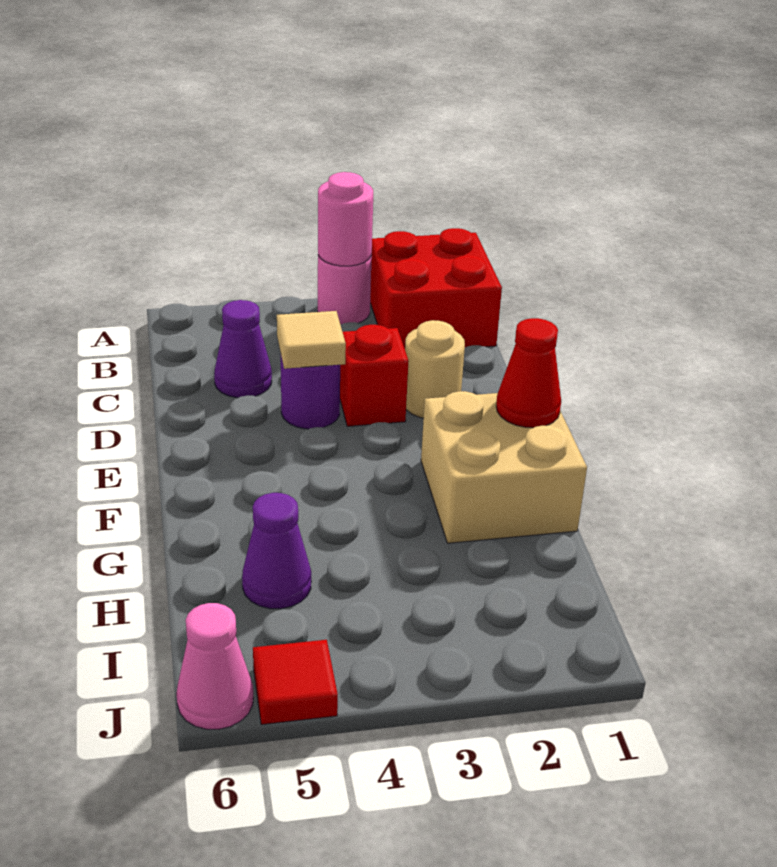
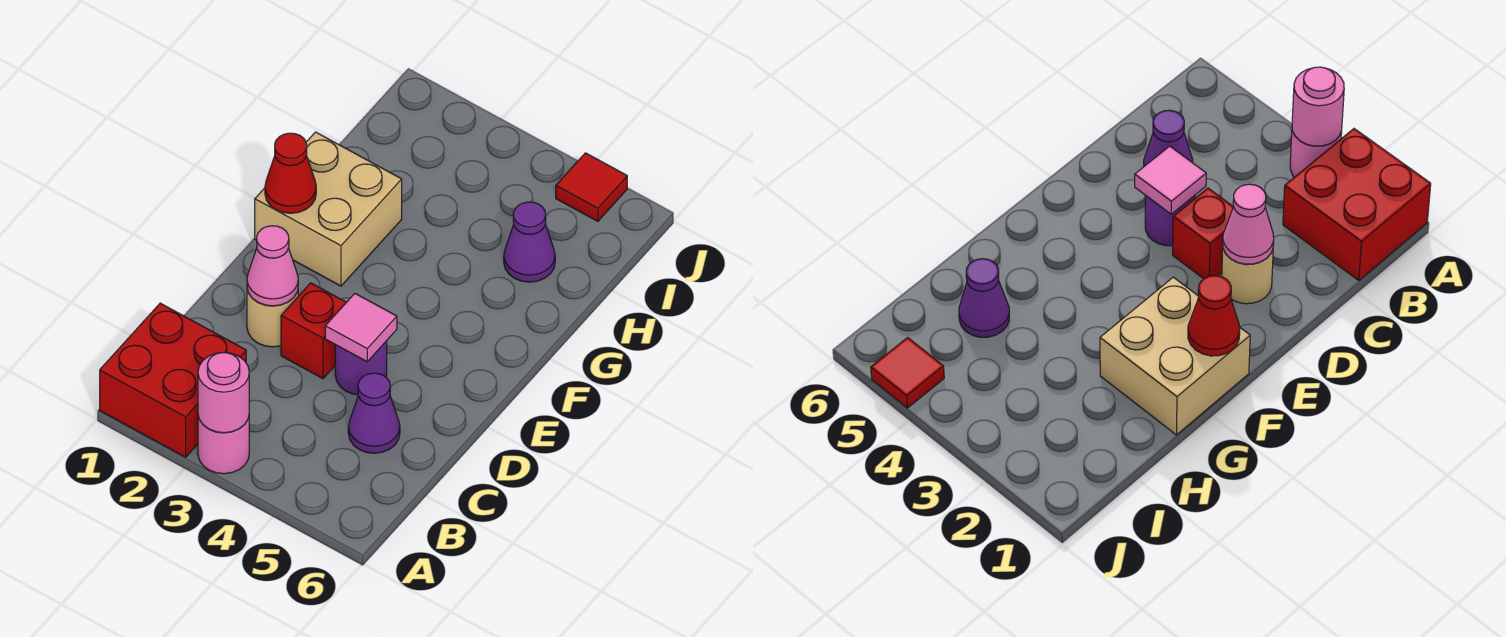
tan 1x1 tile [277,311,346,369] -> pink 1x1 tile [325,294,397,362]
pink 1x1 cone [176,603,253,729] -> pink 1x1 cone moved to [247,226,298,306]

